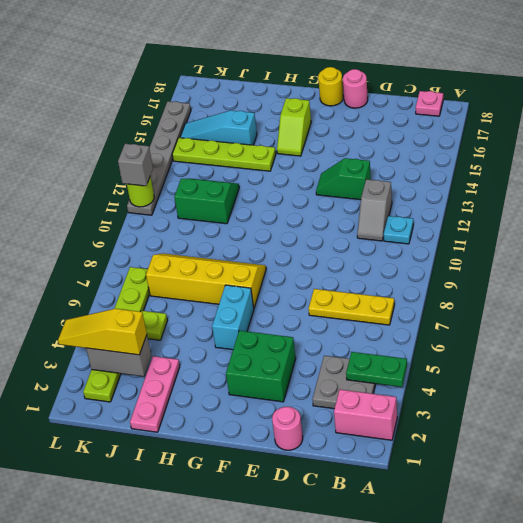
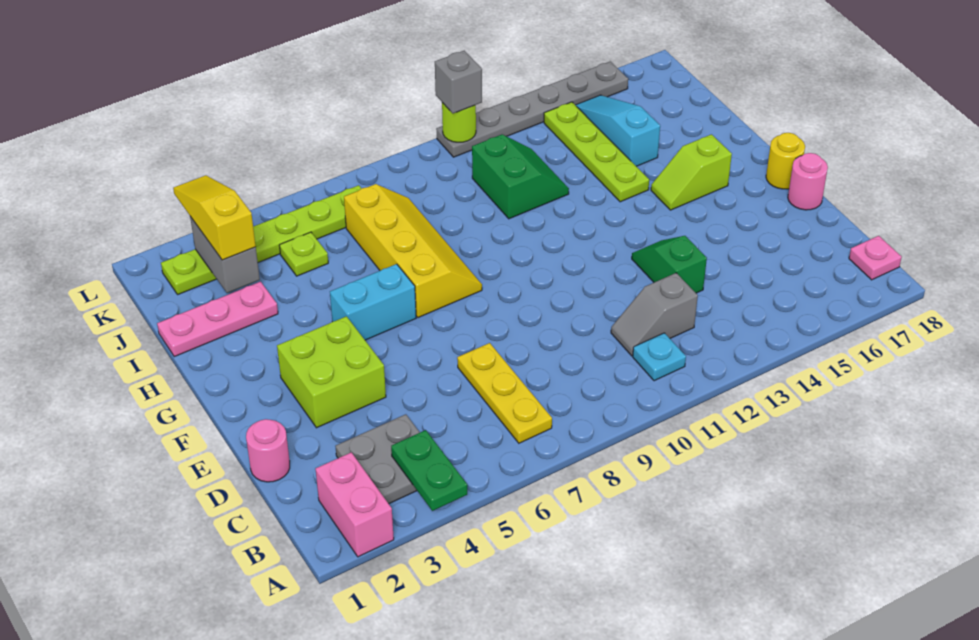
green 2x2 brick [226,331,296,402] -> lime 2x2 brick [277,316,386,428]

